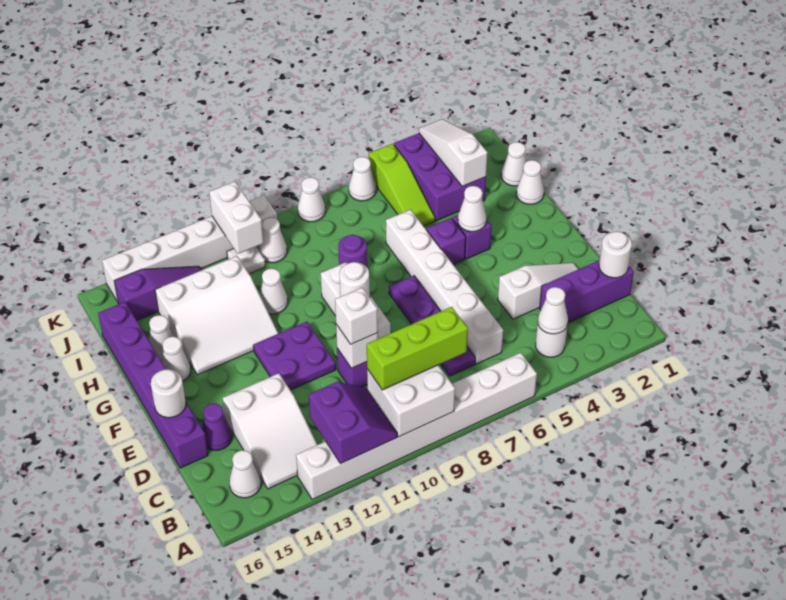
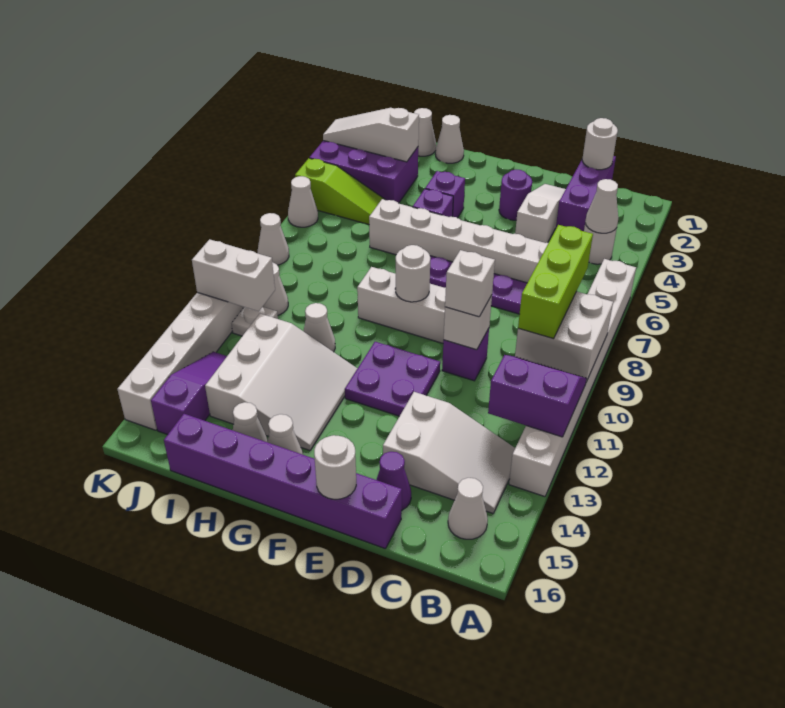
white 1x1 cone [458,186,486,232] -> none
purple 1x1 round brick [338,235,367,267] -> purple 1x1 round brick moved to [499,170,532,220]

